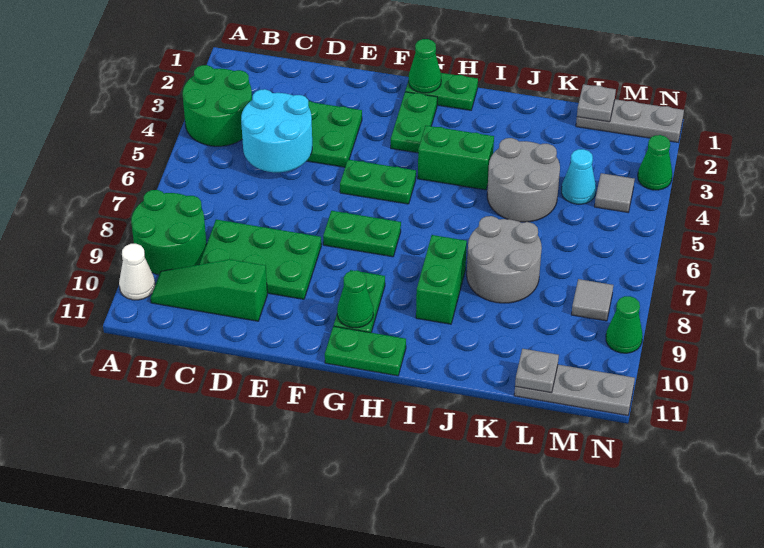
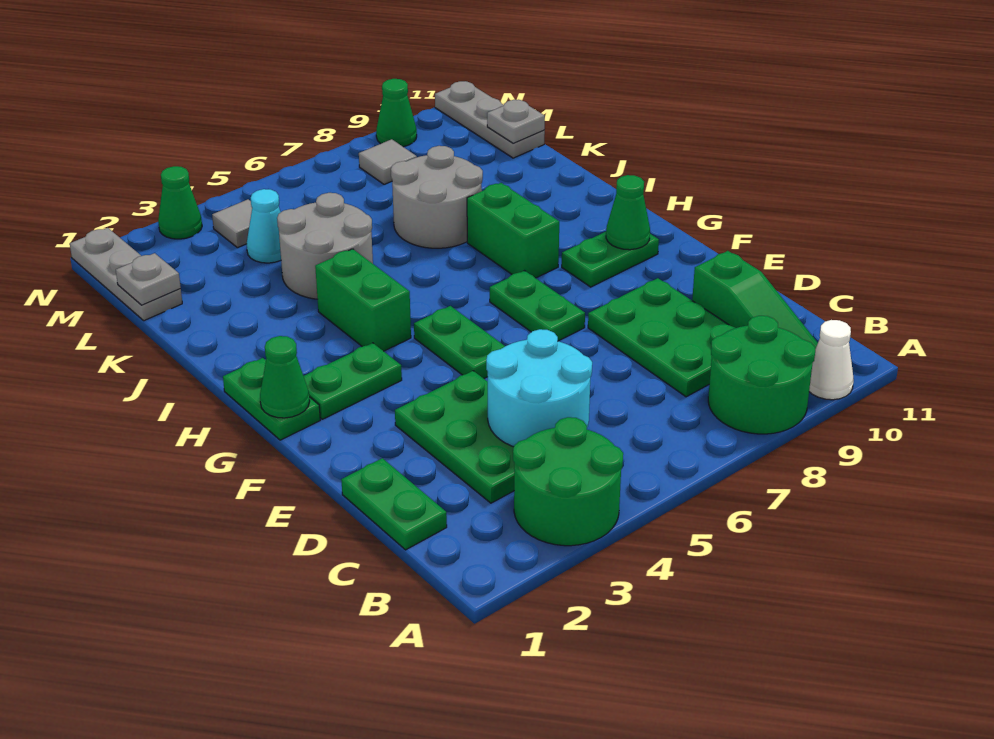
green 1x2 plate [325,326,406,376] -> green 1x2 plate moved to [341,458,447,550]
green 1x2 brick [416,235,467,324] -> green 1x2 brick turned to [467,183,559,278]

